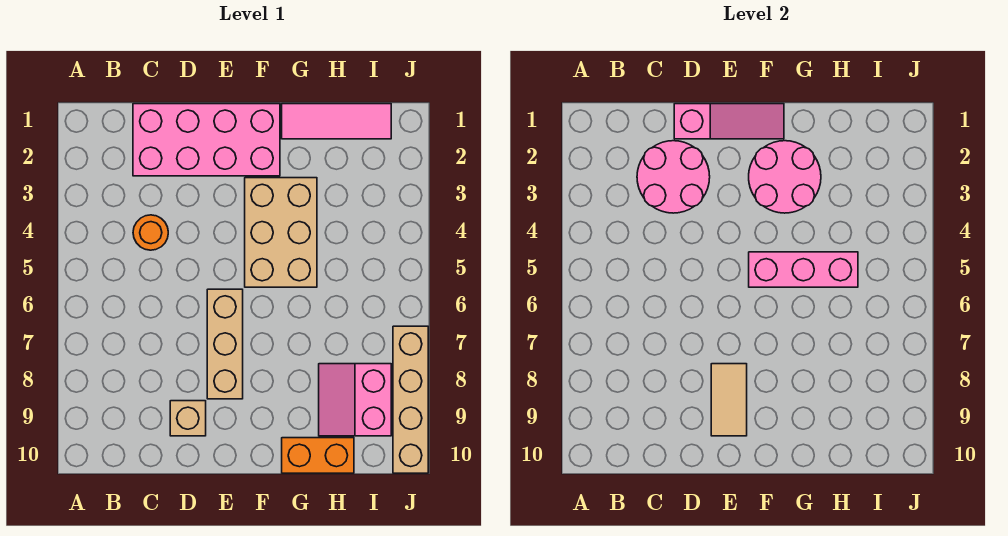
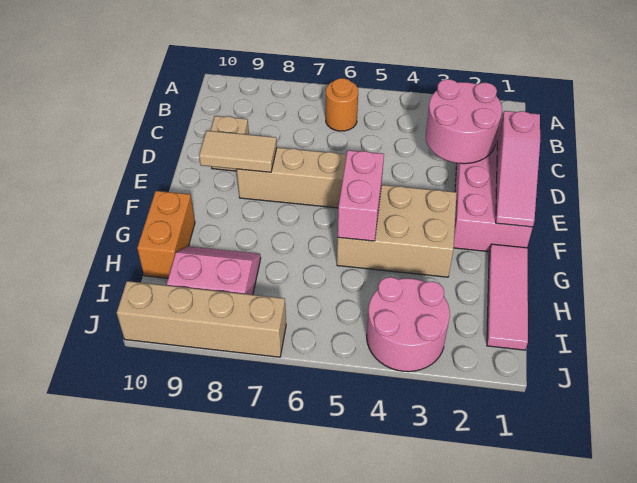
orange 1x1 round brick [133,215,168,250] -> orange 1x1 round brick moved to [326,78,358,131]
pink 2x2 round brick [749,141,821,213] -> pink 2x2 round brick moved to [367,277,450,372]
pink 1x3 brick [749,252,858,287] -> pink 1x2 brick [338,150,384,241]

